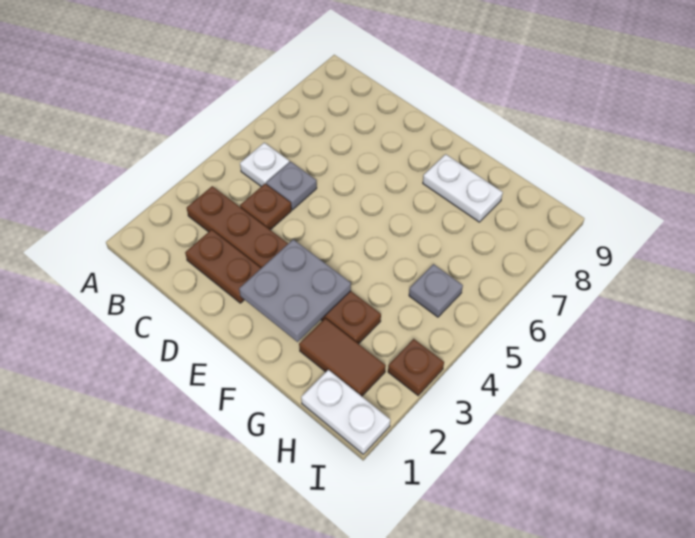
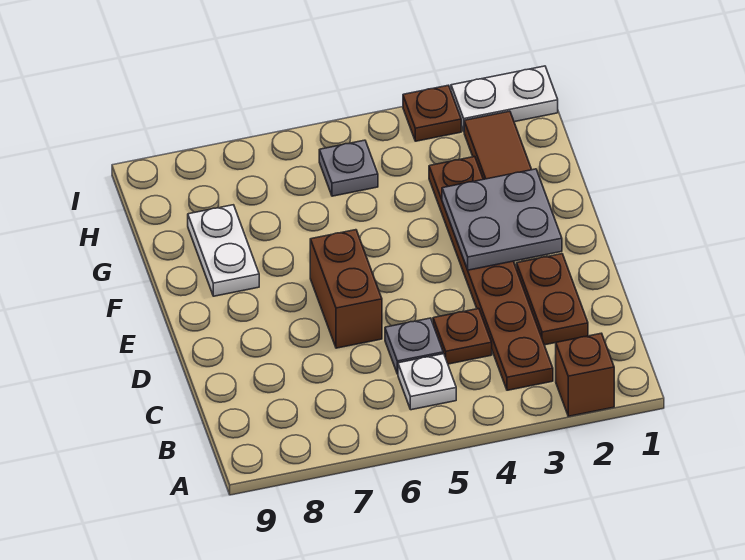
none -> brown 1x1 brick [556,333,614,416]
none -> brown 1x2 brick [310,230,382,348]
white 1x2 plate [301,370,390,454] -> white 1x2 plate turned to [451,66,558,131]

